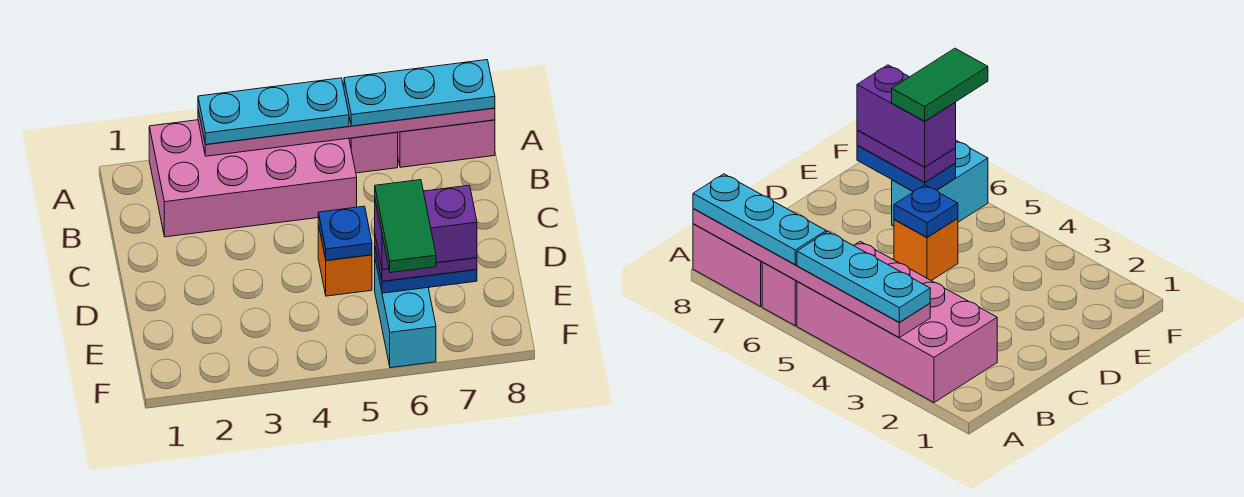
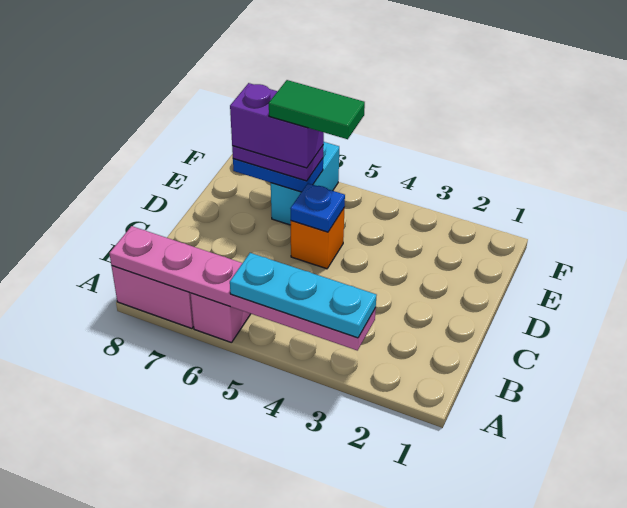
pink 2x4 brick [149,120,357,237] -> none
cyan 1x3 plate [344,60,495,126] -> none
green 1x2 tile [375,180,436,273] -> green 1x2 tile turned to [269,80,365,139]

